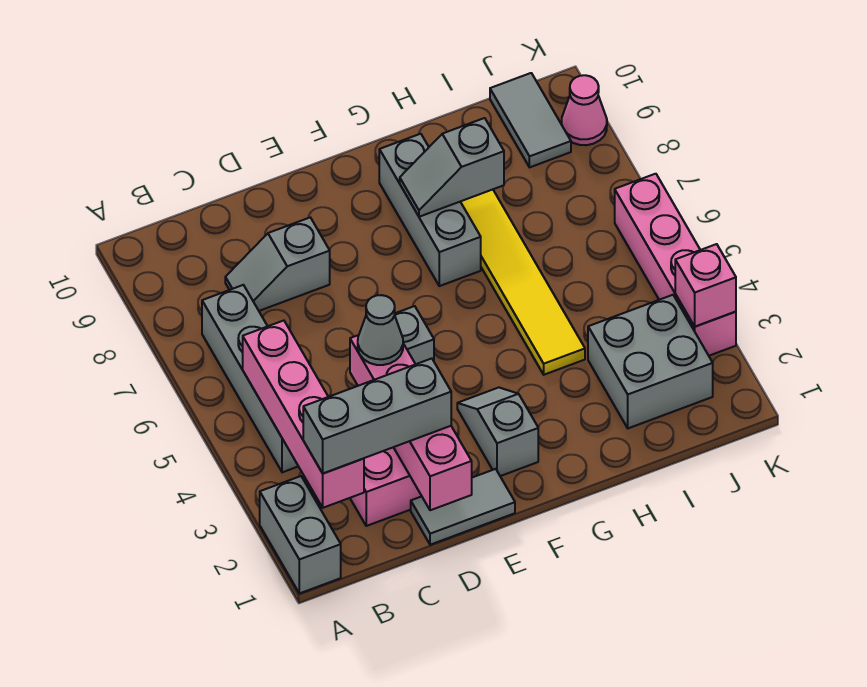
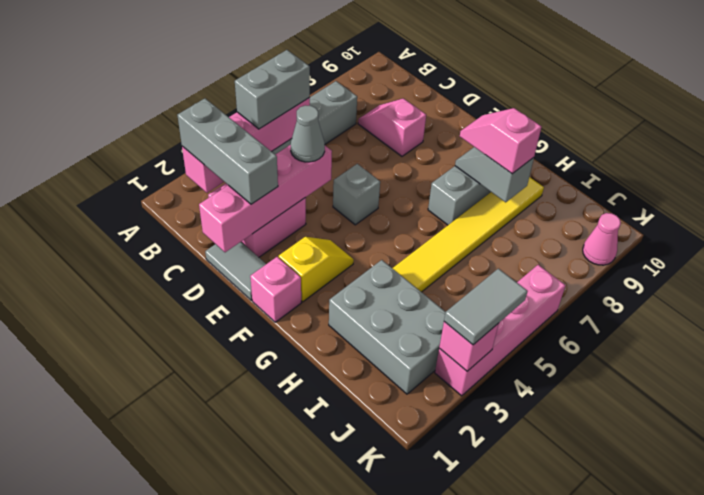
grey 1x2 brick [260,476,341,593] -> grey 1x2 brick moved to [235,50,310,129]
grey 1x2 slope [225,218,330,311] -> pink 1x2 slope [358,98,426,156]
none -> pink 1x1 brick [250,257,301,322]
grey 1x2 slope [457,388,538,476] -> yellow 1x2 slope [279,237,354,302]
none -> pink 1x2 slope [460,108,541,174]
grey 2x2 brick [588,295,713,428] -> grey 2x3 brick [329,260,446,394]
grey 1x2 tile [490,73,571,167] -> grey 1x2 tile moved to [444,269,528,345]

